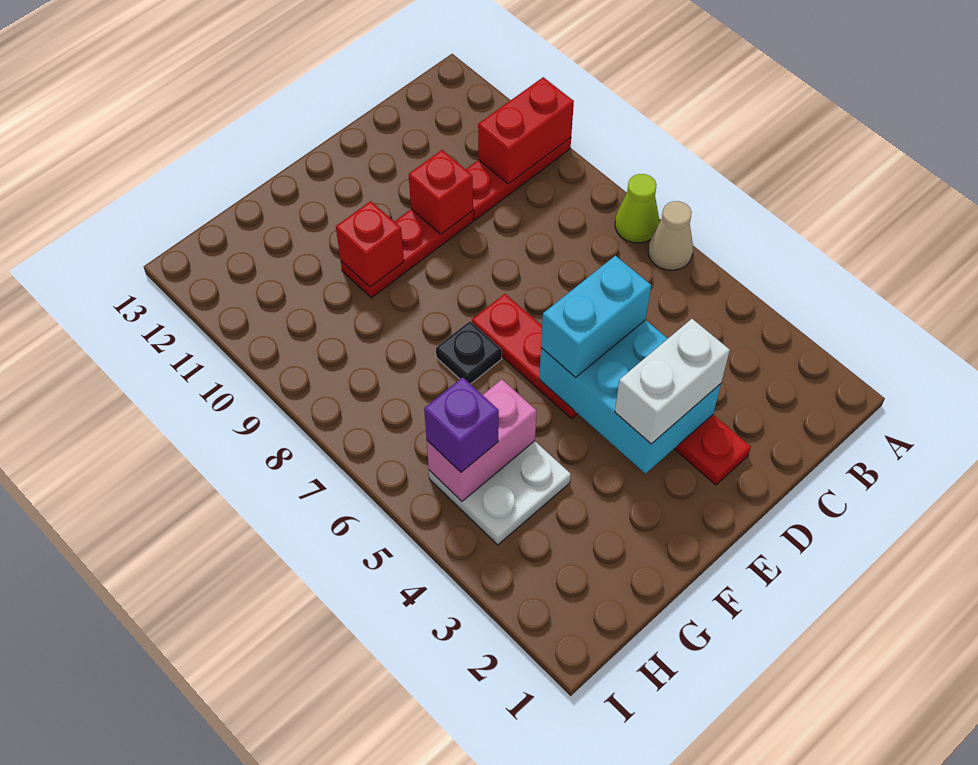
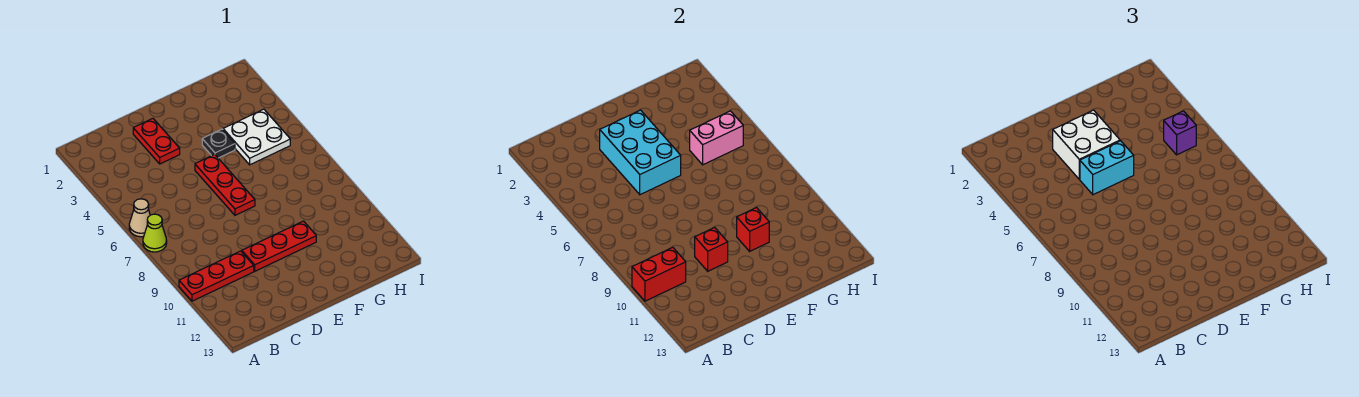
white 1x2 brick [615,319,730,444] -> white 2x2 brick [1053,110,1120,179]
black 1x1 plate [436,321,502,384] -> black 1x1 plate moved to [202,129,235,158]

